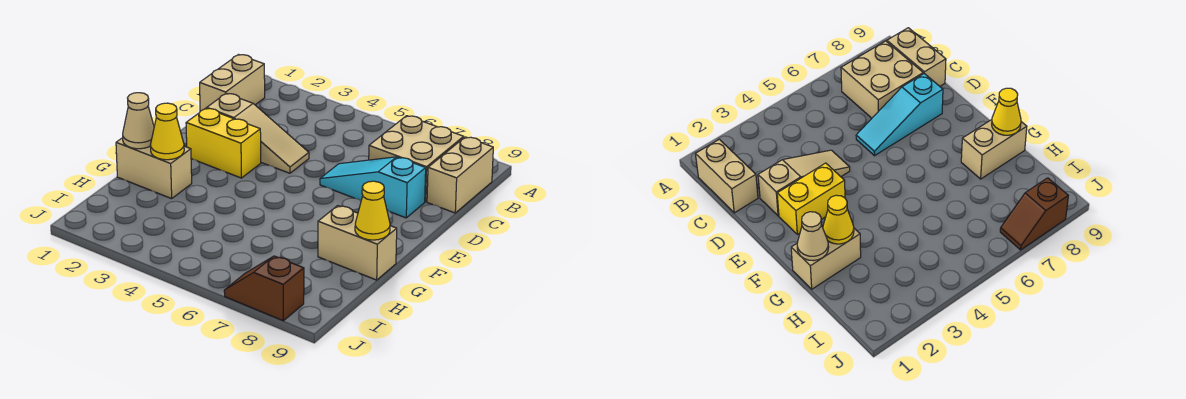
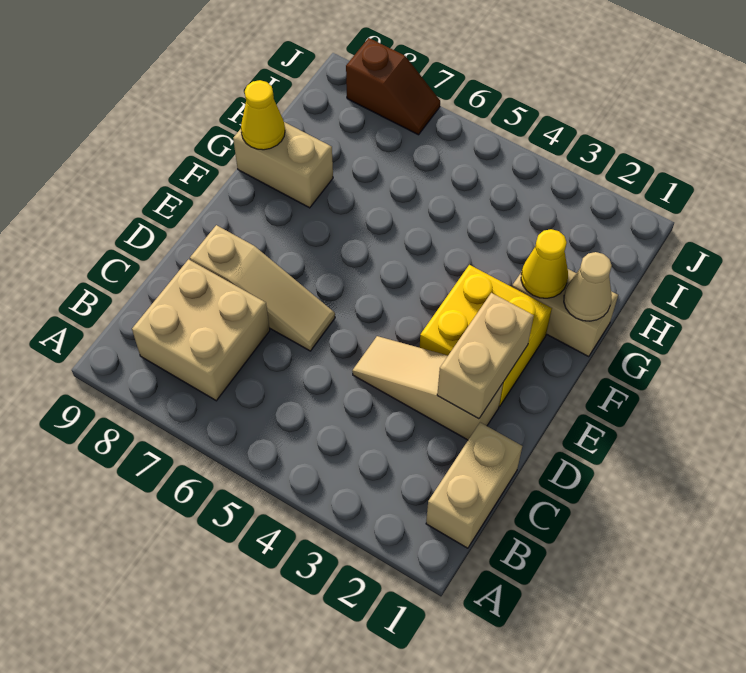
tan 1x2 brick [427,137,493,213] -> tan 1x2 brick moved to [437,293,534,419]
cyan 1x3 slope [320,157,426,218] -> tan 1x3 slope [190,225,335,351]
yellow 1x2 brick [186,108,261,178] -> yellow 2x2 brick [420,265,552,406]

